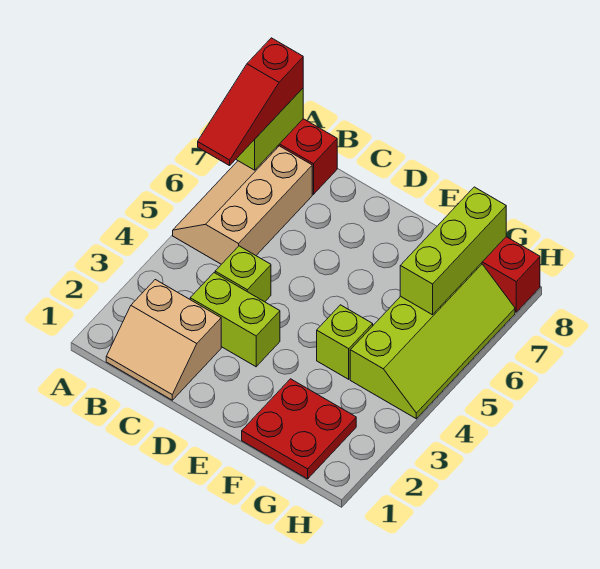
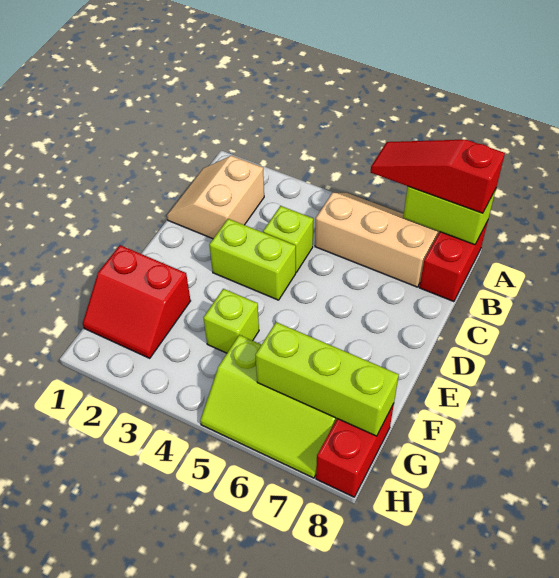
lime 1x2 brick [190,273,280,367] -> lime 1x2 brick turned to [209,219,296,300]
red 2x2 plate [242,379,356,479] -> red 2x2 slope [83,245,191,358]
lime 2x4 slope [350,263,515,419] -> lime 2x3 slope [200,335,337,478]

